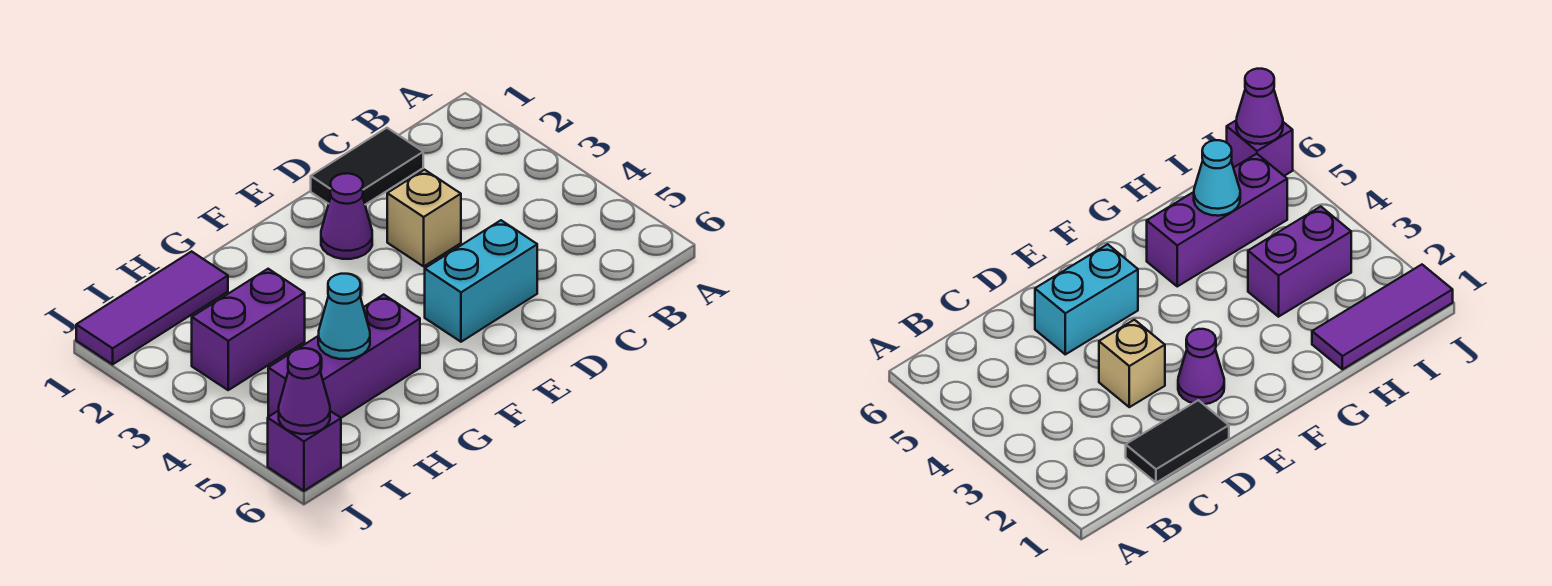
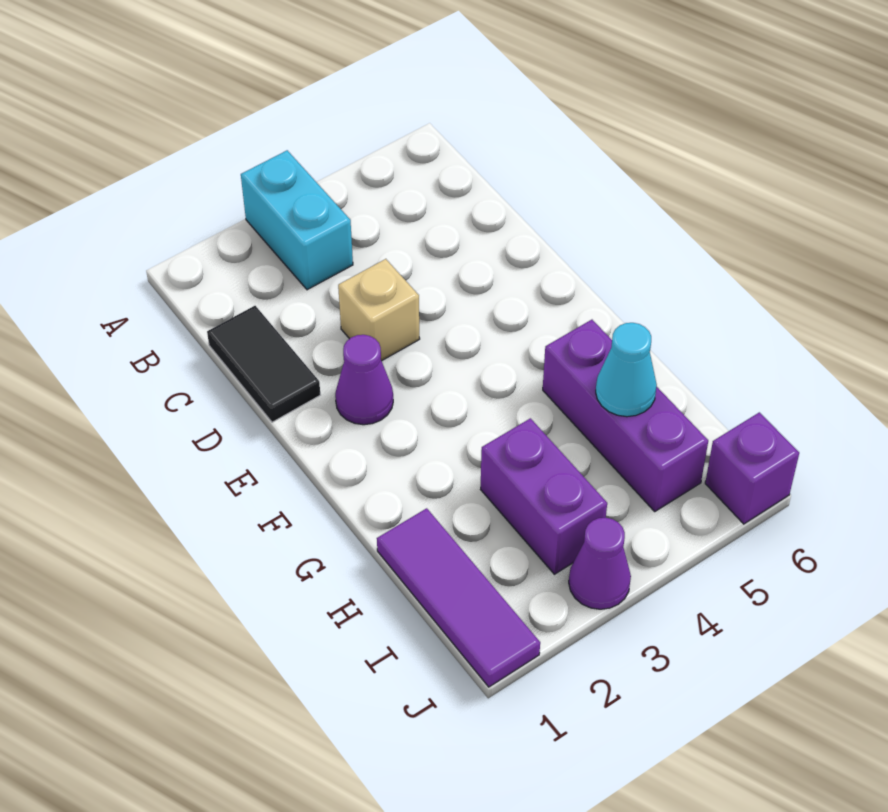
cyan 1x2 brick [425,220,537,342] -> cyan 1x2 brick moved to [241,150,353,290]
purple 1x1 cone [279,348,330,434] -> purple 1x1 cone moved to [569,518,631,609]

